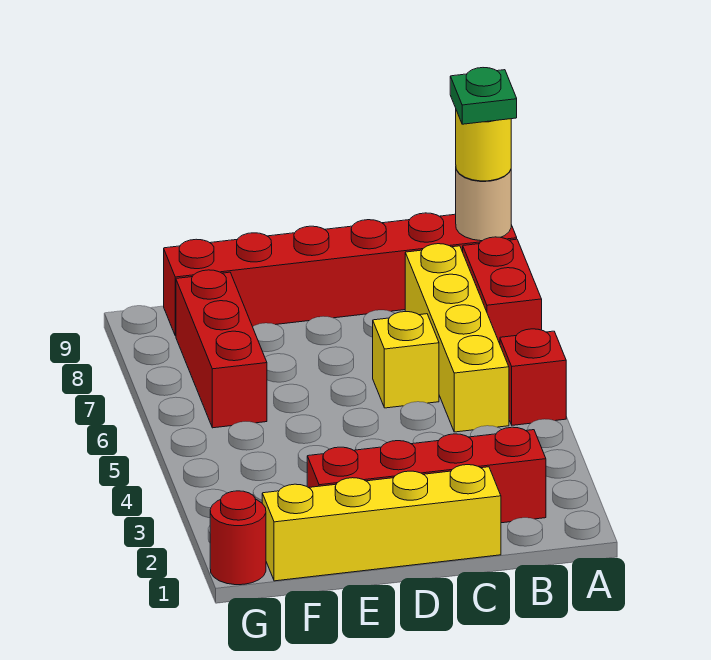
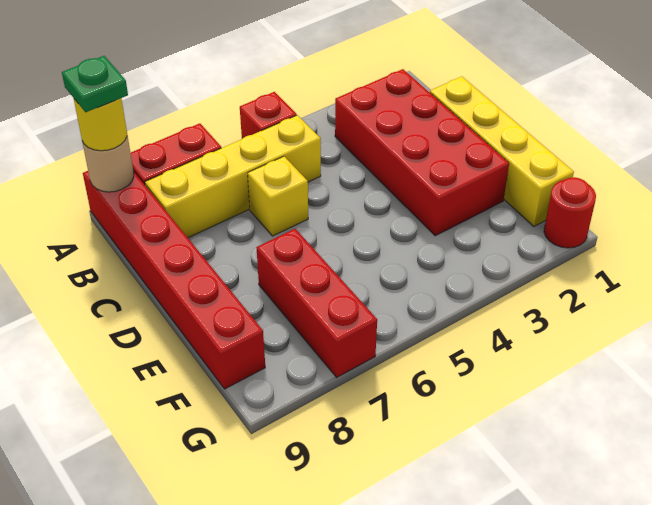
red 1x4 brick [307,427,546,523] -> red 2x4 brick [335,69,509,236]
red 1x3 brick [176,270,267,428] -> red 1x3 brick turned to [256,229,377,377]

